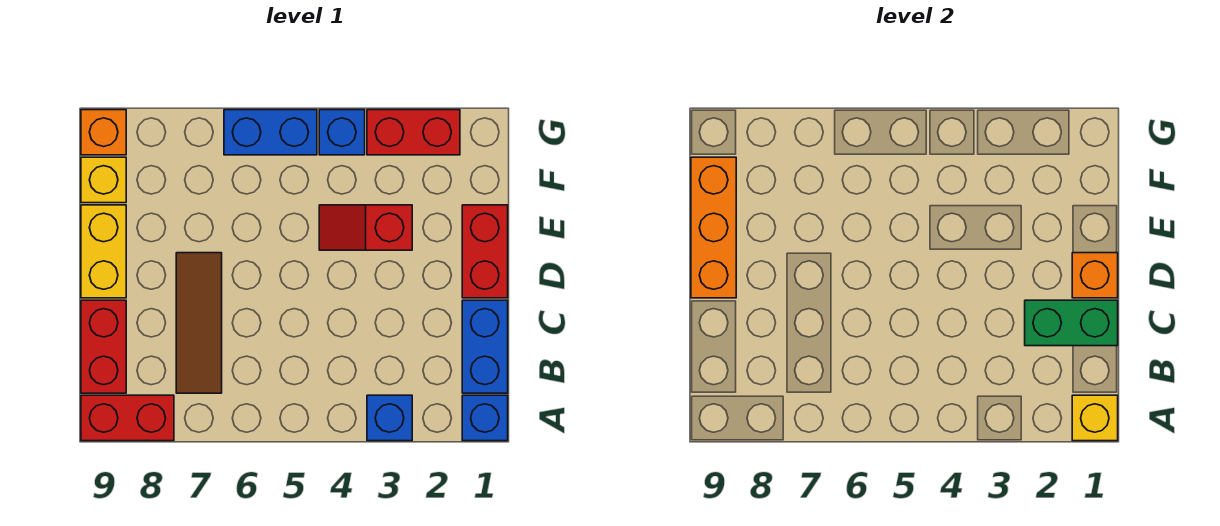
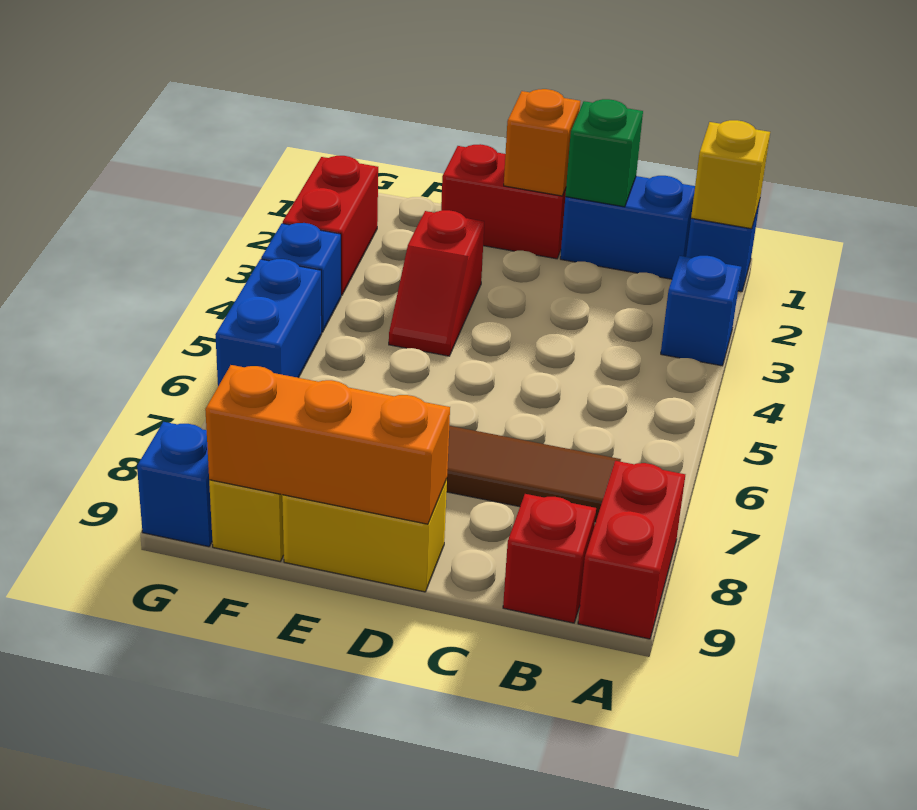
red 1x2 brick [81,300,126,393] -> red 1x1 brick [503,494,596,623]
green 1x2 brick [1025,300,1118,346] -> green 1x1 brick [565,99,643,207]
orange 1x1 brick [81,110,126,155] -> blue 1x1 brick [137,422,212,547]

